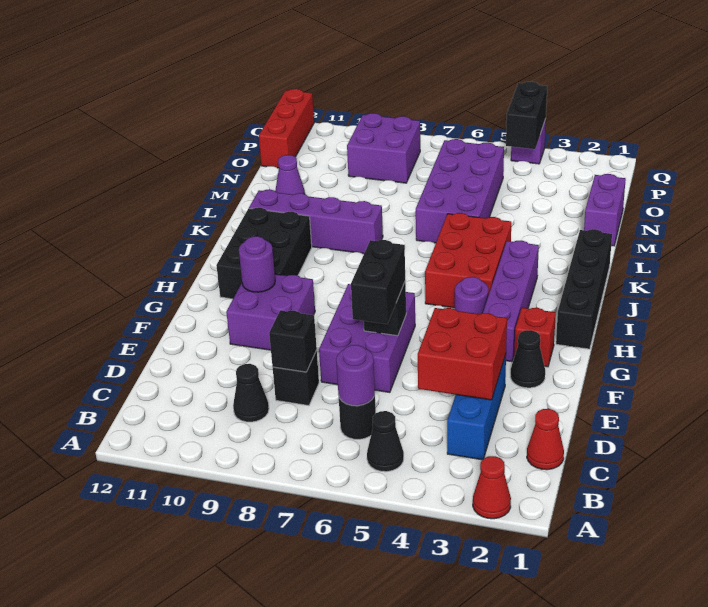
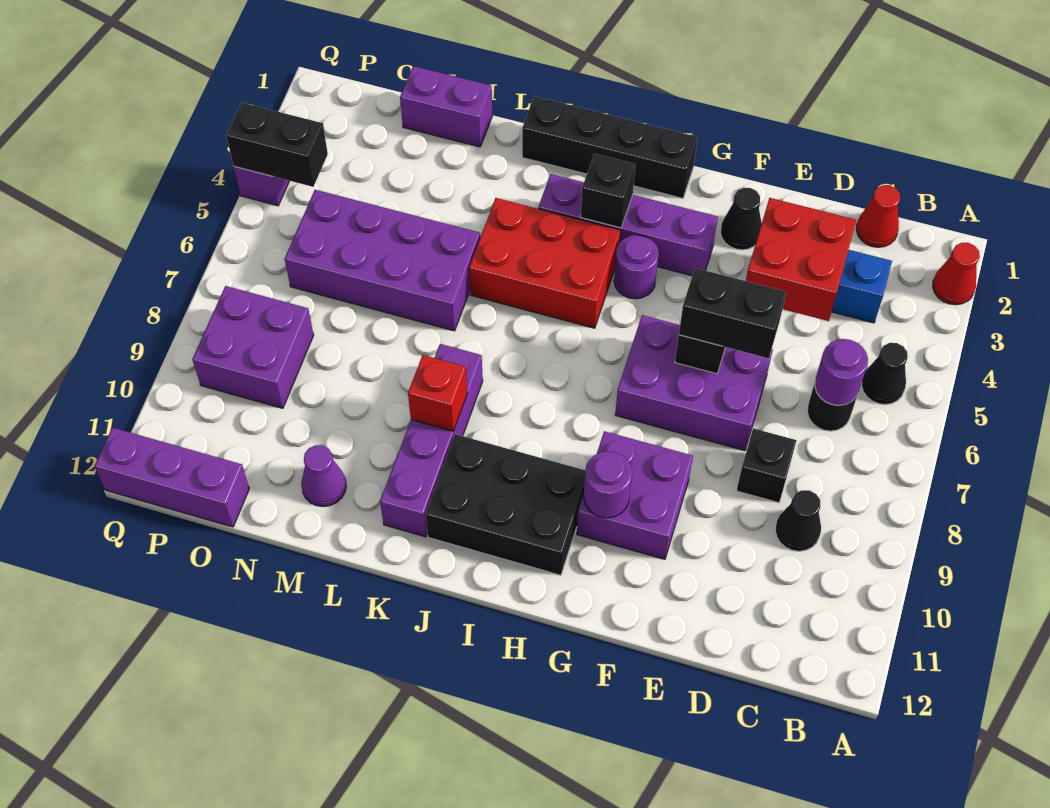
black 1x1 brick [269,311,317,372] -> black 1x1 brick moved to [581,154,635,228]
red 1x1 brick [514,308,556,367] -> red 1x1 brick moved to [408,355,467,431]
red 1x3 brick [259,89,314,168] -> purple 1x3 brick [95,428,249,527]

